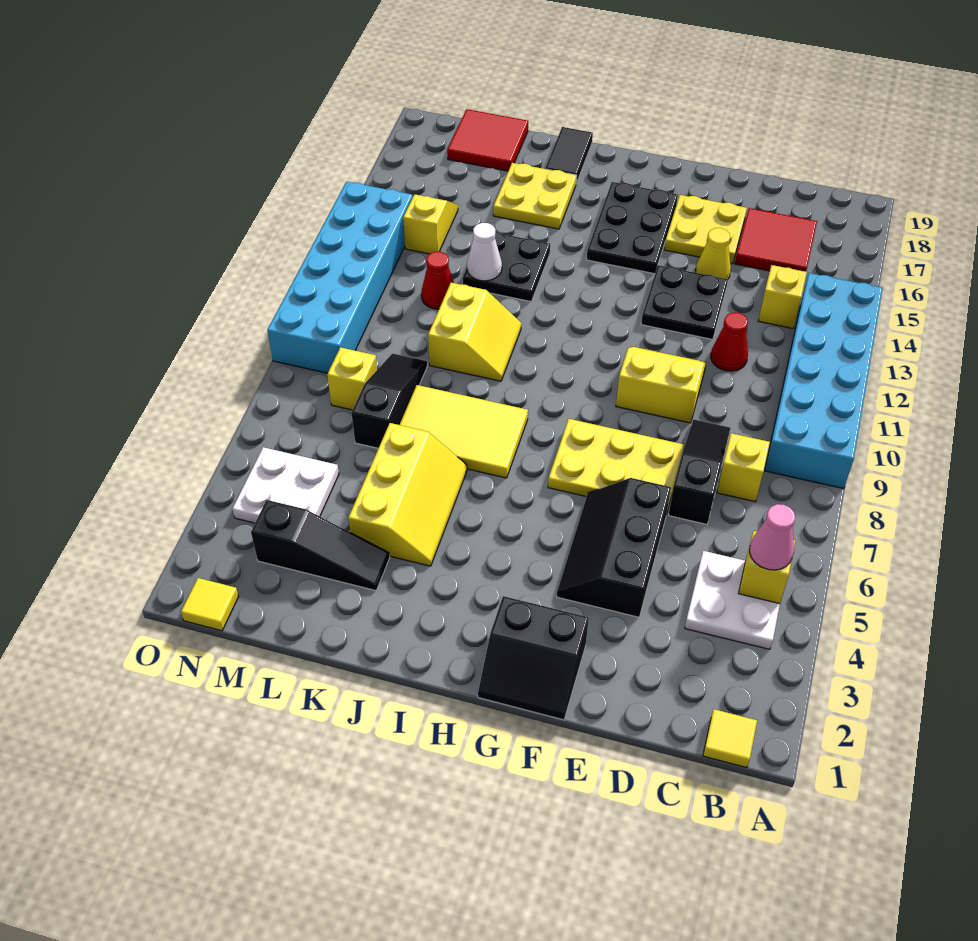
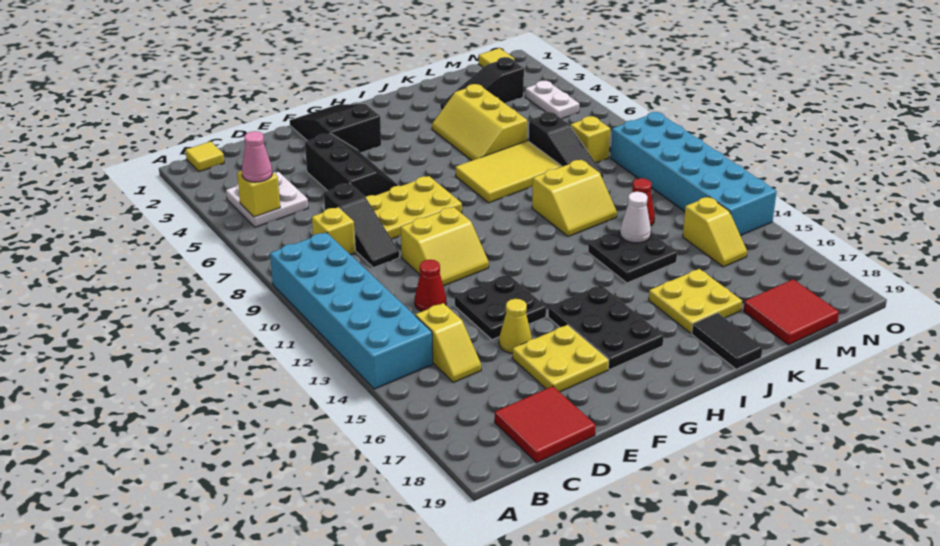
red 2x2 tile [735,208,817,272] -> red 2x2 tile moved to [495,386,596,463]
black 2x2 slope [478,596,589,720] -> black 2x3 slope [290,104,381,153]
yellow 2x2 slope [428,283,521,381] -> yellow 2x2 slope turned to [532,160,617,236]
white 2x2 plate [232,447,339,523] -> white 1x2 plate [525,81,579,119]

